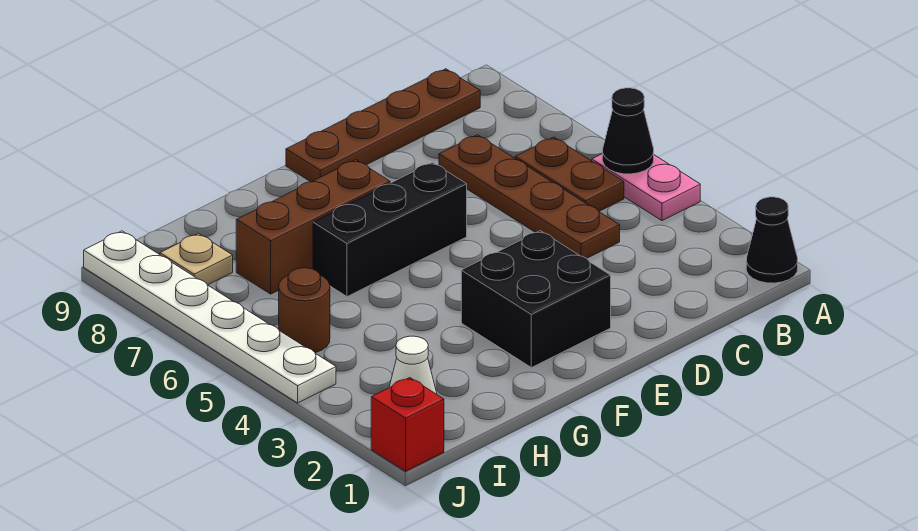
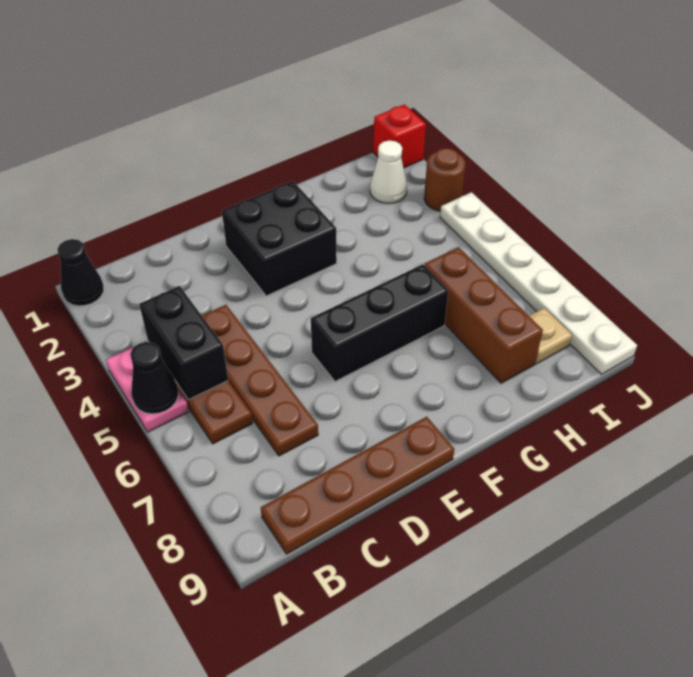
none -> black 1x2 brick [139,286,228,400]
brown 1x3 brick [236,160,390,294] -> brown 1x3 brick turned to [425,247,543,383]
brown 1x1 round brick [279,268,330,353] -> brown 1x1 round brick moved to [424,148,466,211]

